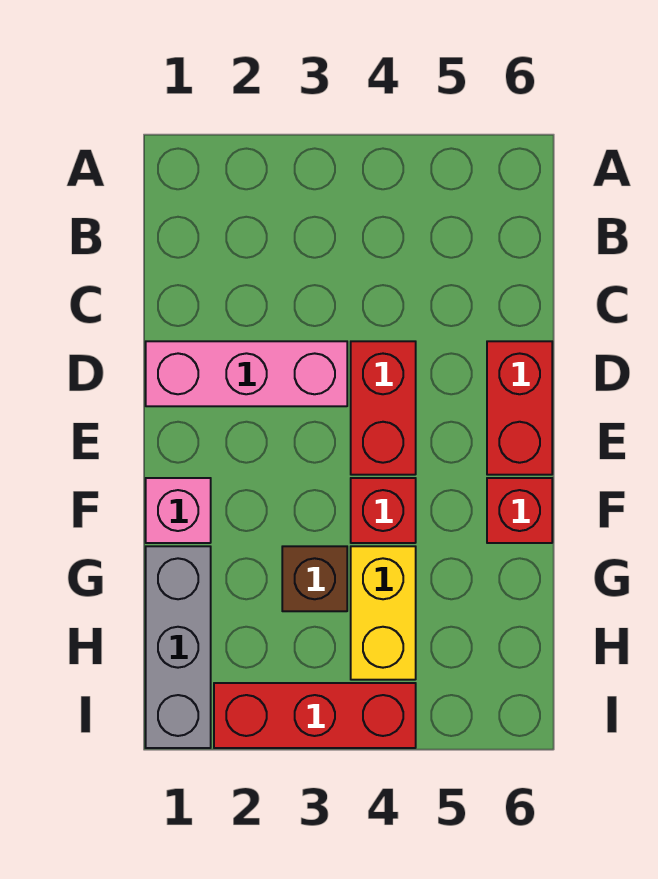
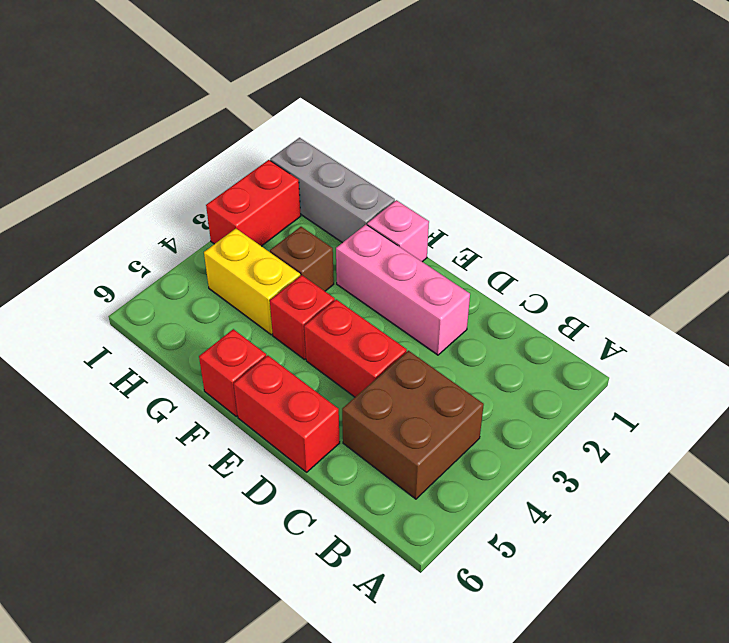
none -> brown 2x2 brick [342,351,484,499]
pink 1x3 brick [146,341,347,406] -> pink 1x3 brick turned to [336,225,470,355]
red 1x3 brick [214,683,416,748] -> red 1x2 brick [206,160,301,246]

